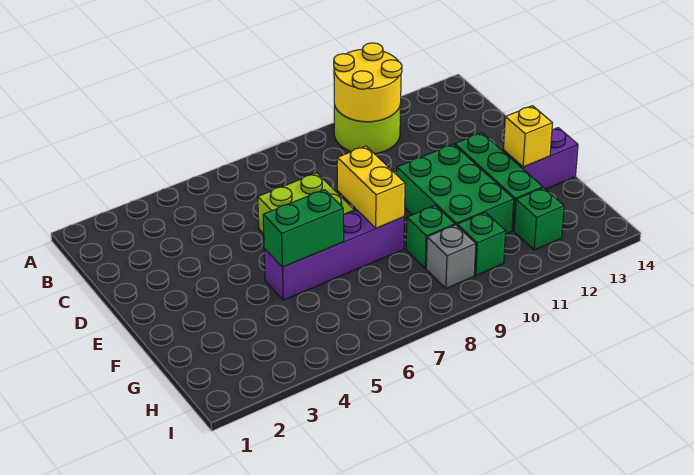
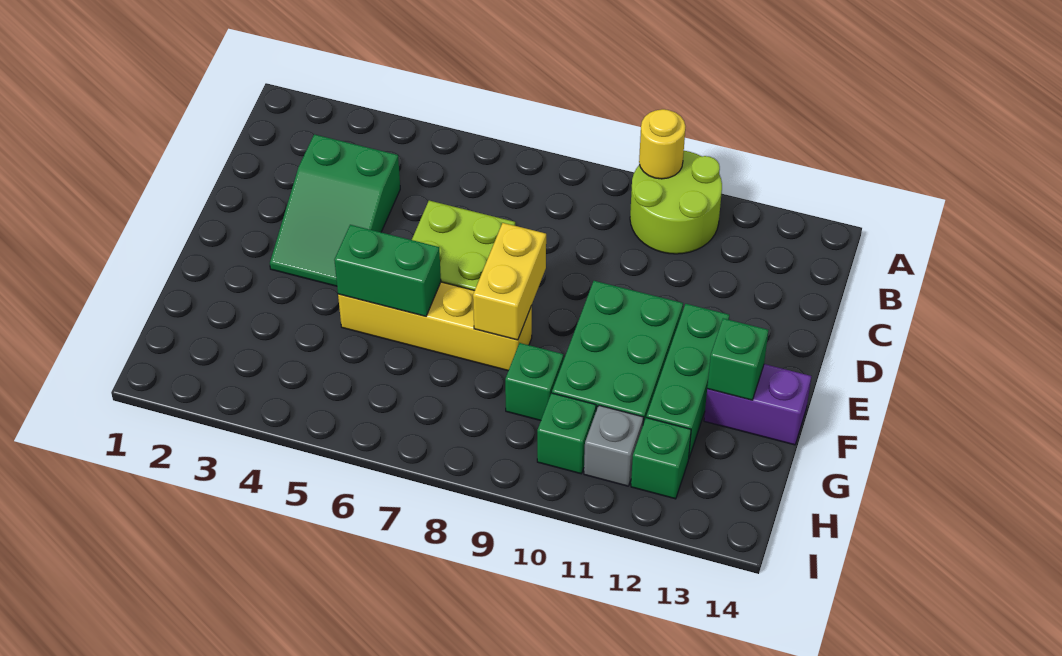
yellow 2x2 round brick [334,43,402,122] -> yellow 1x1 round brick [639,109,686,179]
none -> green 2x3 slope [270,134,400,286]
purple 1x4 brick [264,210,404,300] -> yellow 1x4 brick [338,282,532,371]
yellow 1x1 brick [504,106,552,167] -> green 1x1 brick [707,318,768,400]
grey 1x1 brick [426,225,476,288] -> grey 1x1 brick moved to [584,405,644,486]

